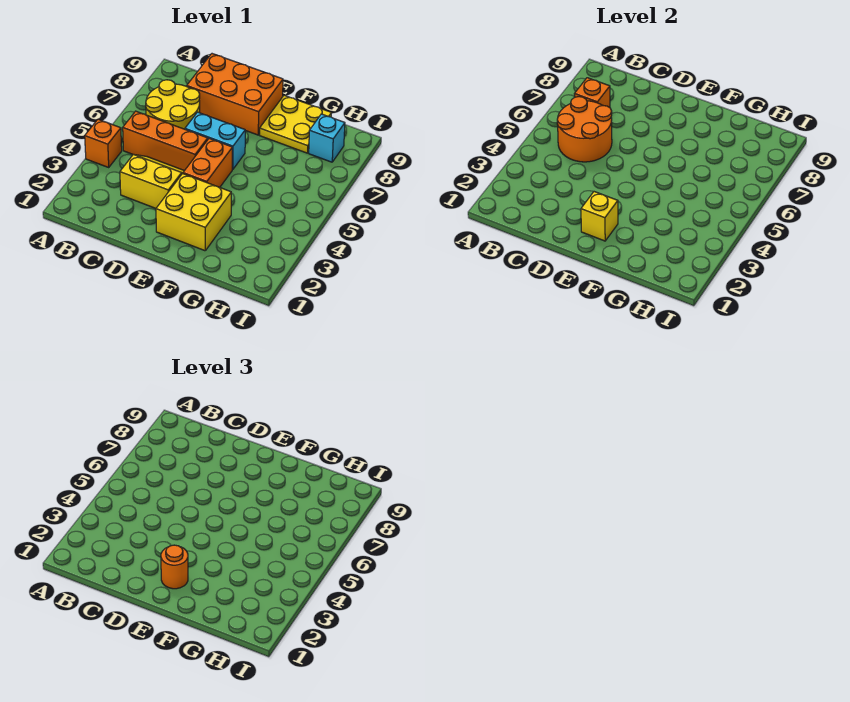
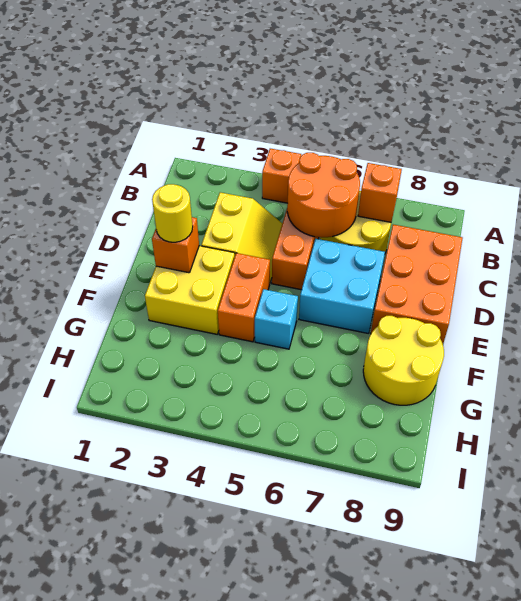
cyan 1x2 brick [185,112,245,170] -> cyan 2x2 brick [299,239,385,334]
yellow 1x1 brick [581,192,618,241] -> orange 1x1 brick [152,217,199,273]
orange 1x1 round brick [161,545,188,589] -> yellow 1x1 round brick [152,184,193,242]
orange 1x2 brick [183,139,232,187] -> orange 1x2 brick turned to [218,253,270,342]
yellow 2x2 plate [260,95,331,153] -> yellow 2x2 round brick [363,316,444,405]
cyan 1x1 brick [309,114,345,162] -> cyan 1x1 brick moved to [255,289,298,349]

